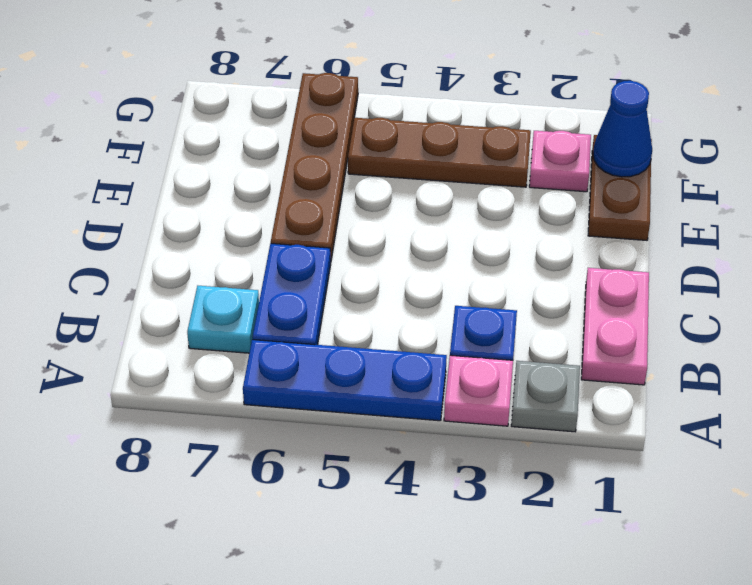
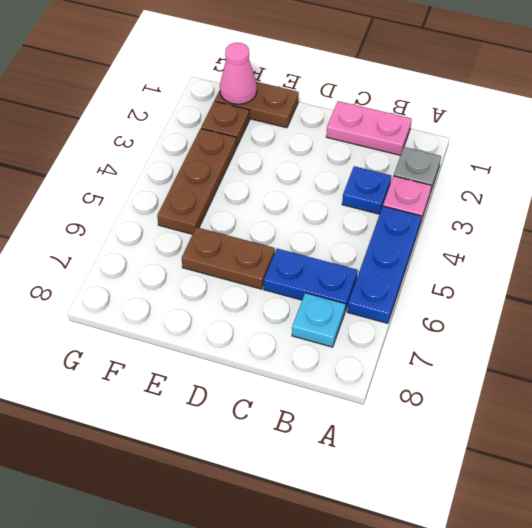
brown 1x4 plate [271,73,358,259] -> brown 1x2 plate [182,227,275,289]
blue 1x1 cone [593,81,652,177] -> pink 1x1 cone [220,43,257,104]
pink 1x1 plate [529,131,591,192] -> brown 1x1 plate [201,101,250,146]

